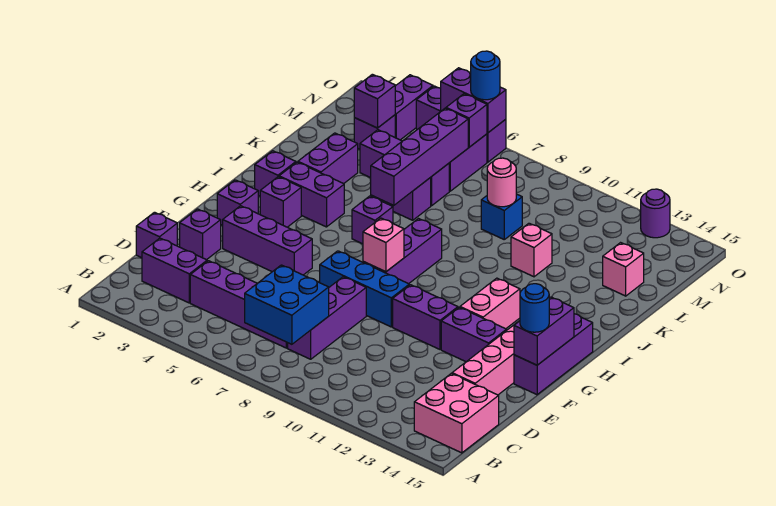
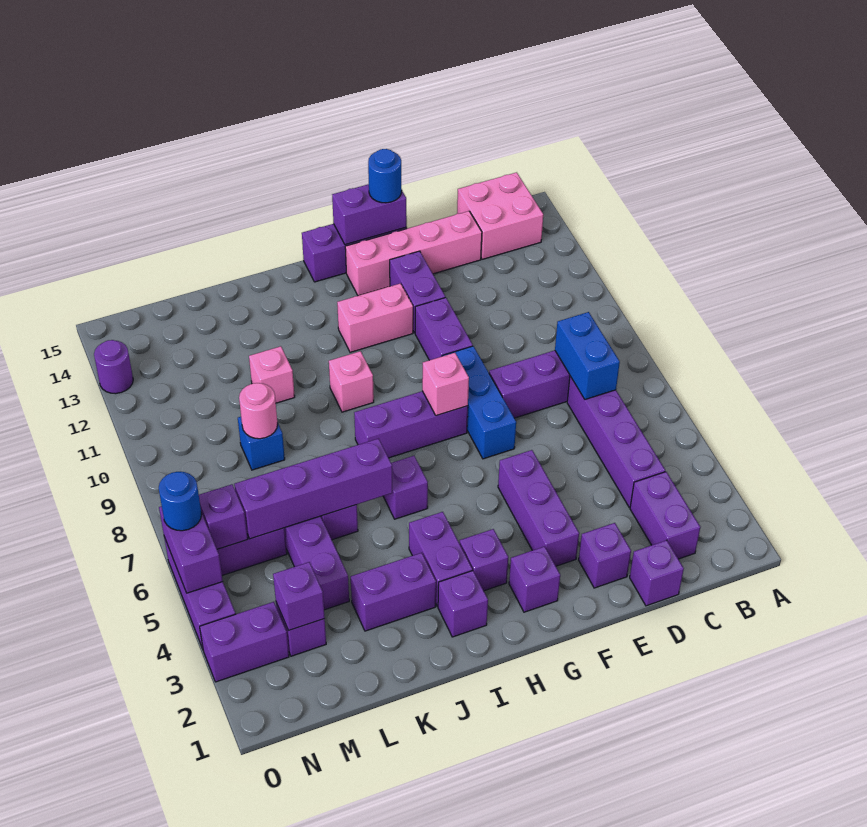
blue 2x2 brick [245,265,329,344] -> blue 1x2 brick [555,312,620,399]
pink 1x1 brick [603,243,644,296] -> pink 1x1 brick moved to [329,351,374,412]

